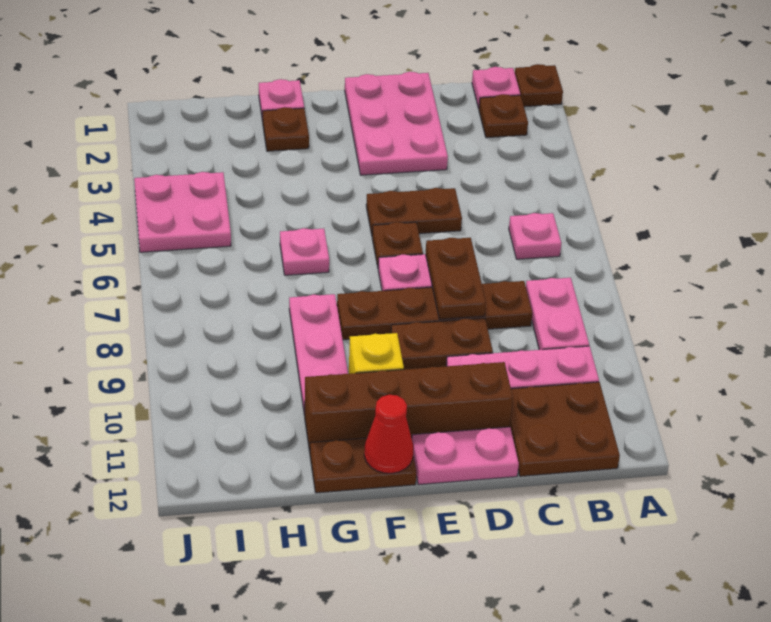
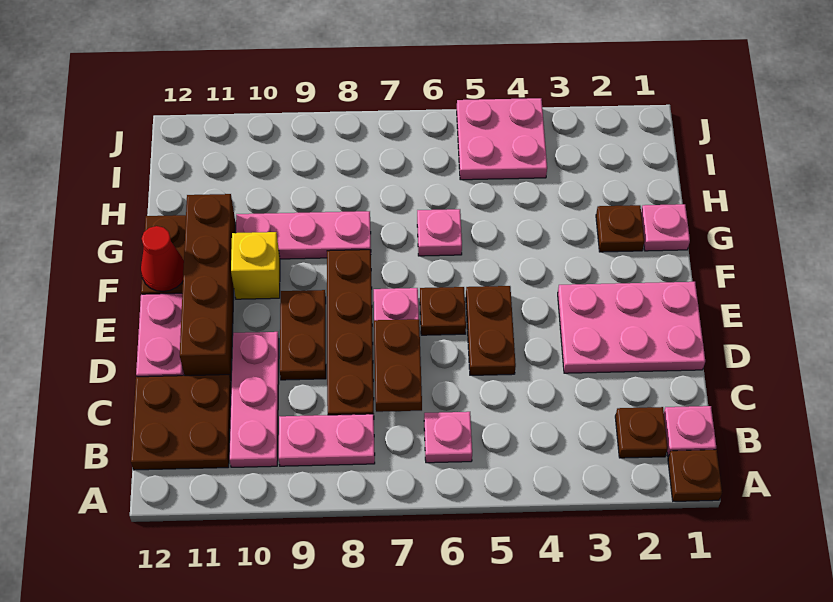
brown 1x2 plate [426,238,486,319] -> brown 1x2 plate turned to [374,319,422,412]

